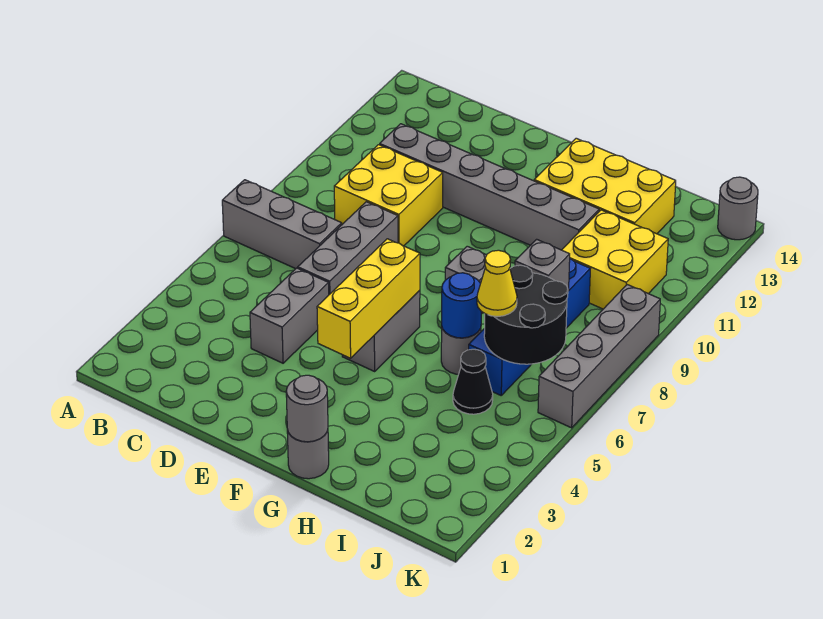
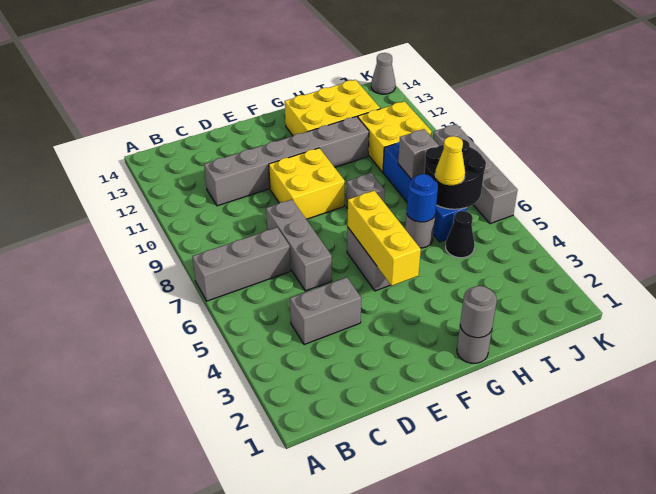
yellow 2x2 brick [334,145,443,246] -> yellow 2x2 brick moved to [269,148,345,219]
grey 1x2 brick [250,268,329,363] -> grey 1x2 brick turned to [290,277,361,345]
grey 1x1 round brick [718,177,758,240] -> grey 1x1 cone [371,53,395,94]

